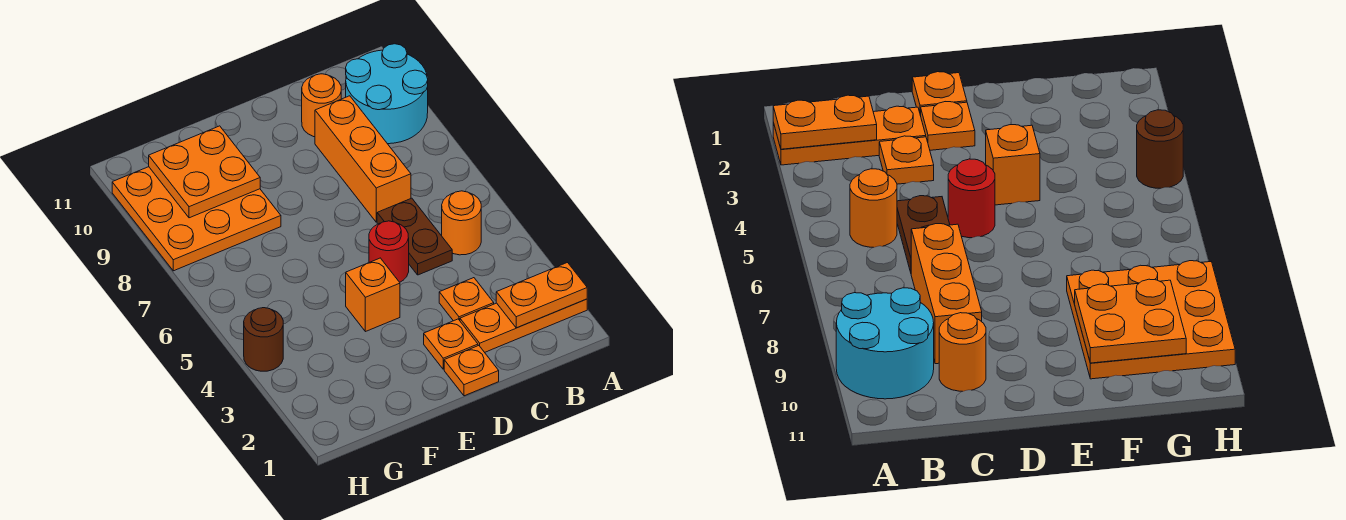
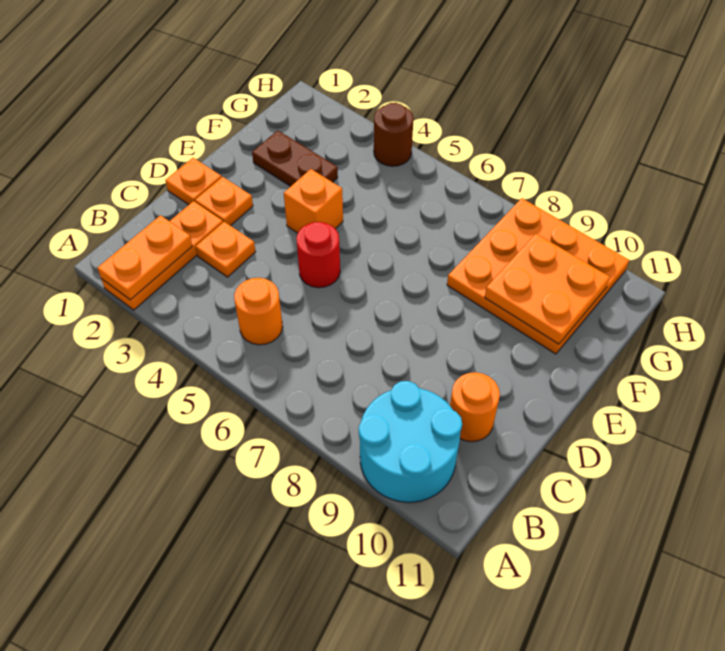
brown 1x2 plate [377,198,452,275] -> brown 1x2 plate moved to [252,131,338,186]
orange 1x3 brick [315,96,411,222] -> none

